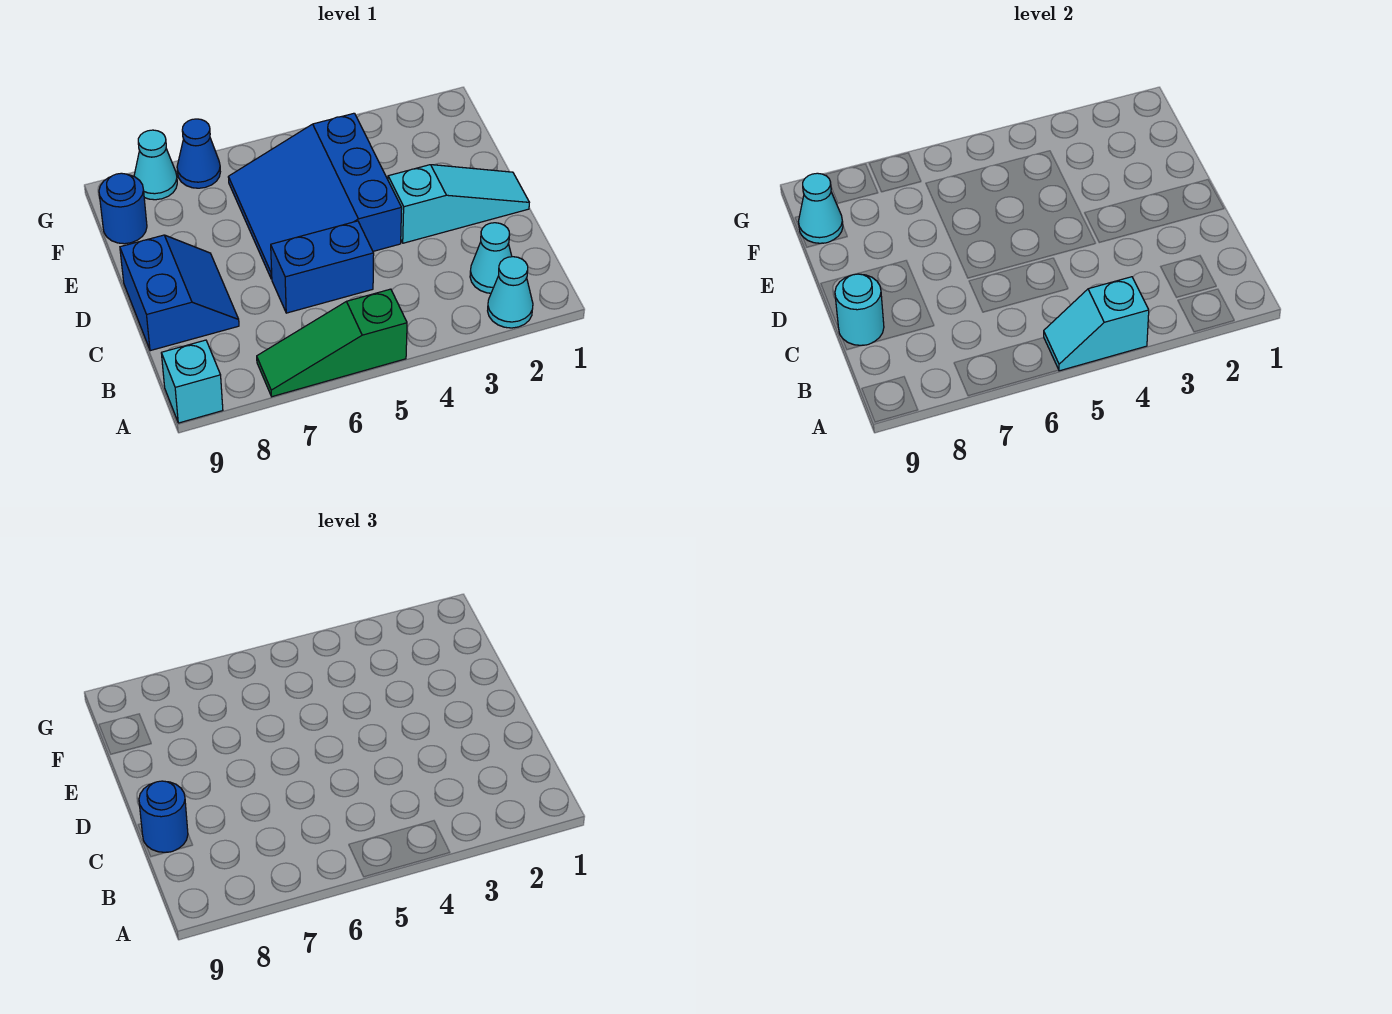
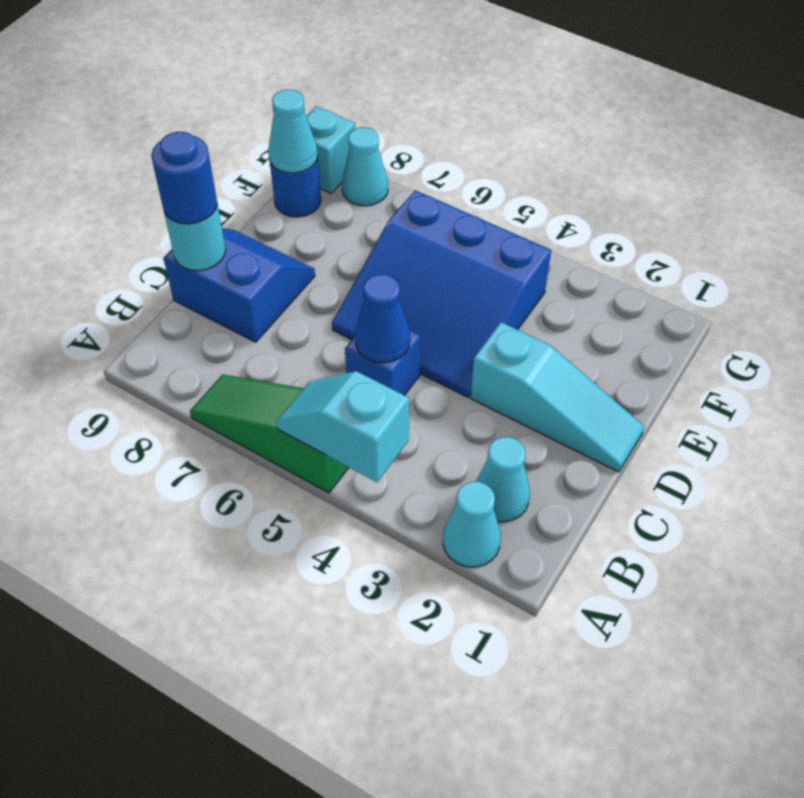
cyan 1x1 brick [161,340,223,423] -> cyan 1x1 brick moved to [306,106,355,193]
blue 1x2 brick [271,221,374,313] -> blue 1x1 brick [345,330,420,395]
blue 2x2 slope [120,235,239,351] -> blue 2x2 slope turned to [163,228,315,342]
blue 3x3 slope [228,113,402,279] -> blue 3x3 slope turned to [332,190,551,397]
blue 1x1 cone [177,119,220,188] -> blue 1x1 cone moved to [355,274,410,363]

